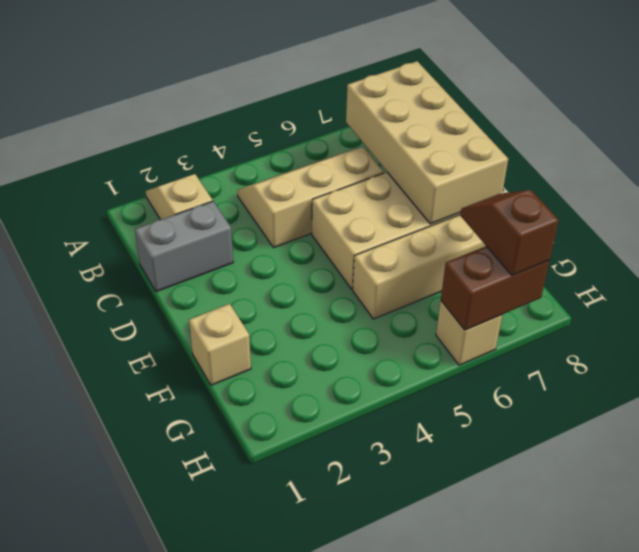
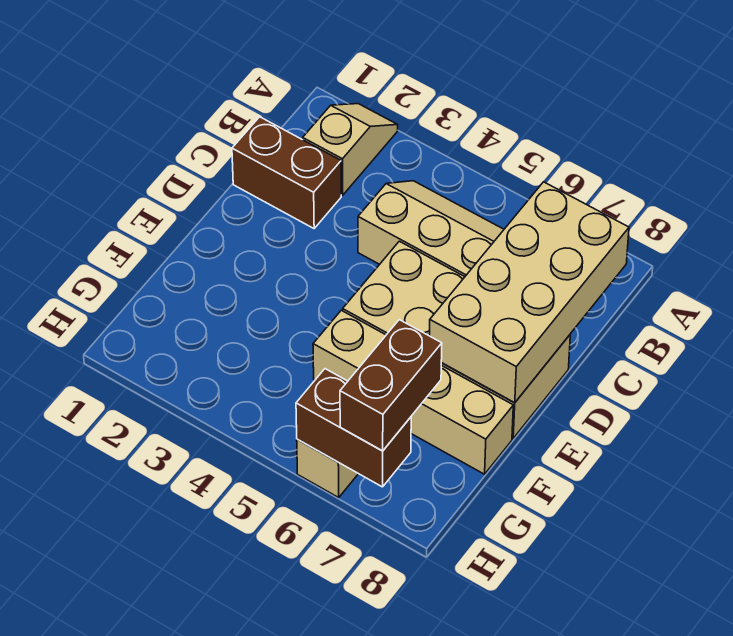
grey 1x2 brick [135,201,233,292] -> brown 1x2 brick [232,117,341,228]
tan 1x1 brick [189,304,251,385] -> none
brown 1x2 slope [460,190,559,276] -> brown 1x2 brick [340,320,442,451]

